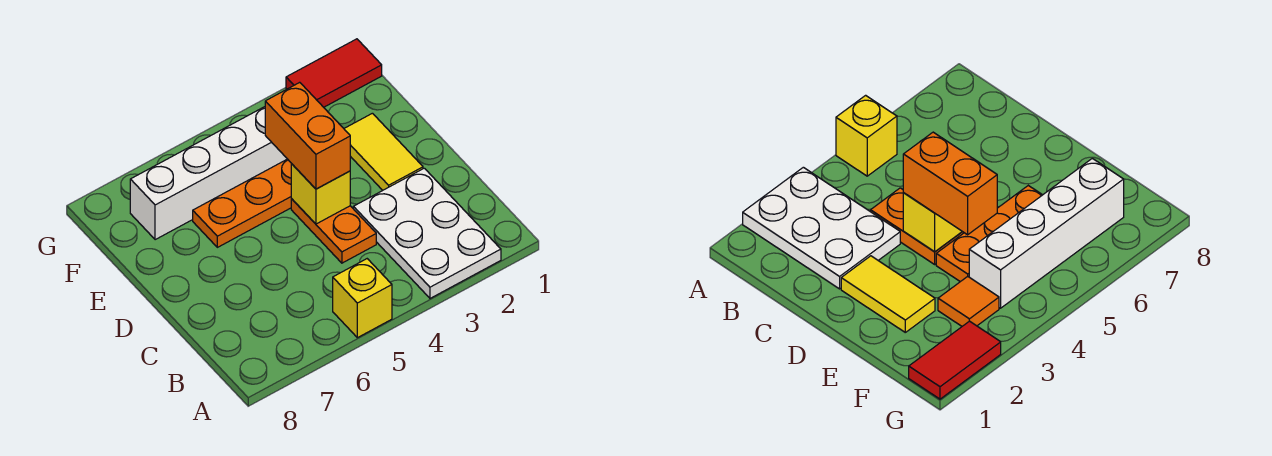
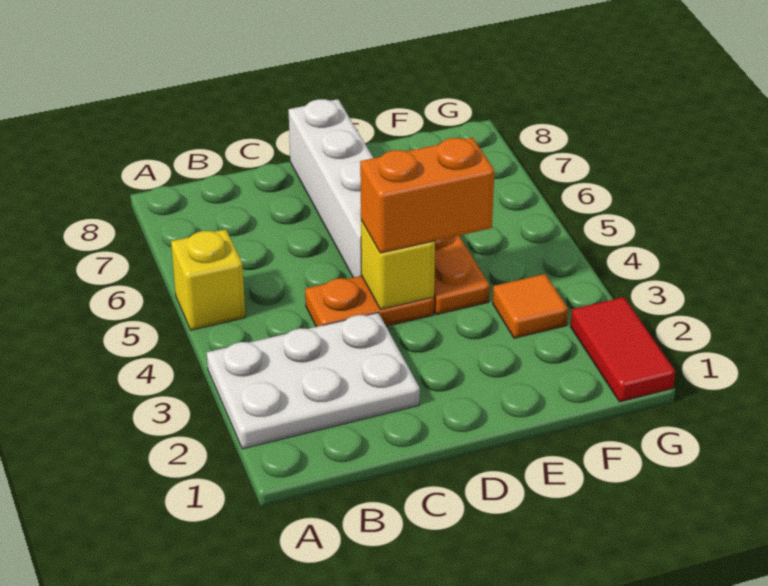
yellow 1x2 tile [344,113,423,190] -> none
white 1x4 brick [130,107,287,240] -> white 1x4 brick moved to [289,99,373,278]

